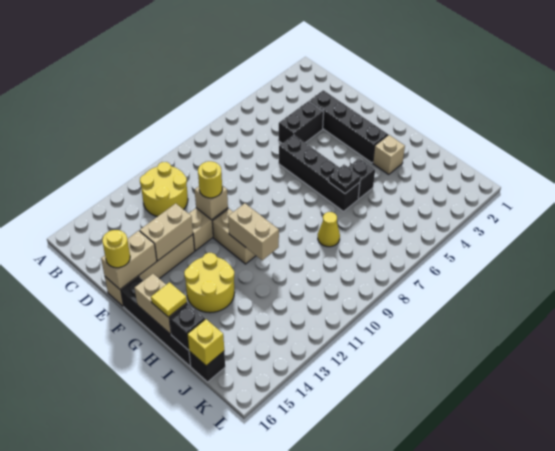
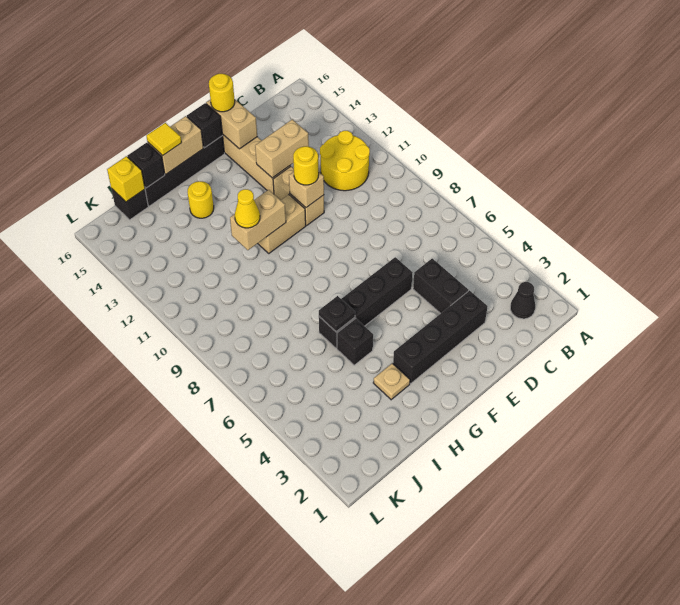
none -> black 1x1 cone [510,282,535,319]
tan 1x2 brick [140,203,193,261] -> tan 1x2 brick turned to [255,119,309,178]
none -> black 1x1 brick [187,103,222,148]
yellow 2x2 round brick [184,253,235,313] -> yellow 1x1 round brick [188,181,214,218]
tan 1x1 brick [373,135,405,174] -> tan 1x1 plate [373,363,410,400]
yellow 1x1 cone [318,212,340,247] -> yellow 1x1 cone moved to [235,189,260,228]

